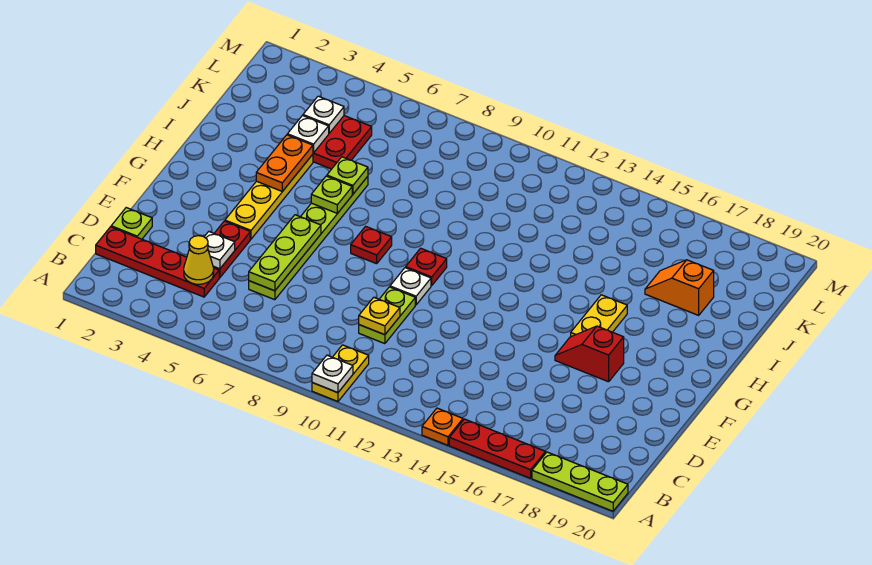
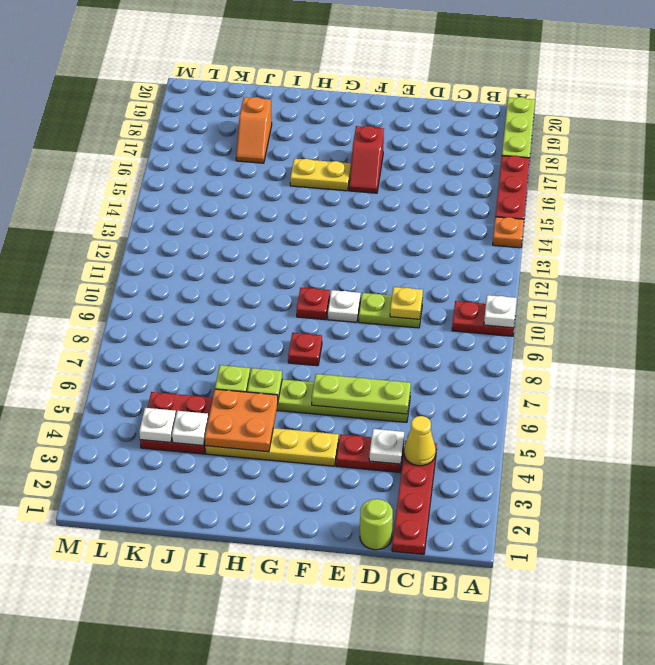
yellow 1x2 plate [312,345,369,401] -> red 1x2 plate [452,301,514,336]
lime 1x1 plate [111,208,152,239] -> lime 1x1 round brick [360,499,393,550]
orange 1x2 plate [256,135,313,191] -> orange 2x2 plate [205,389,278,452]

